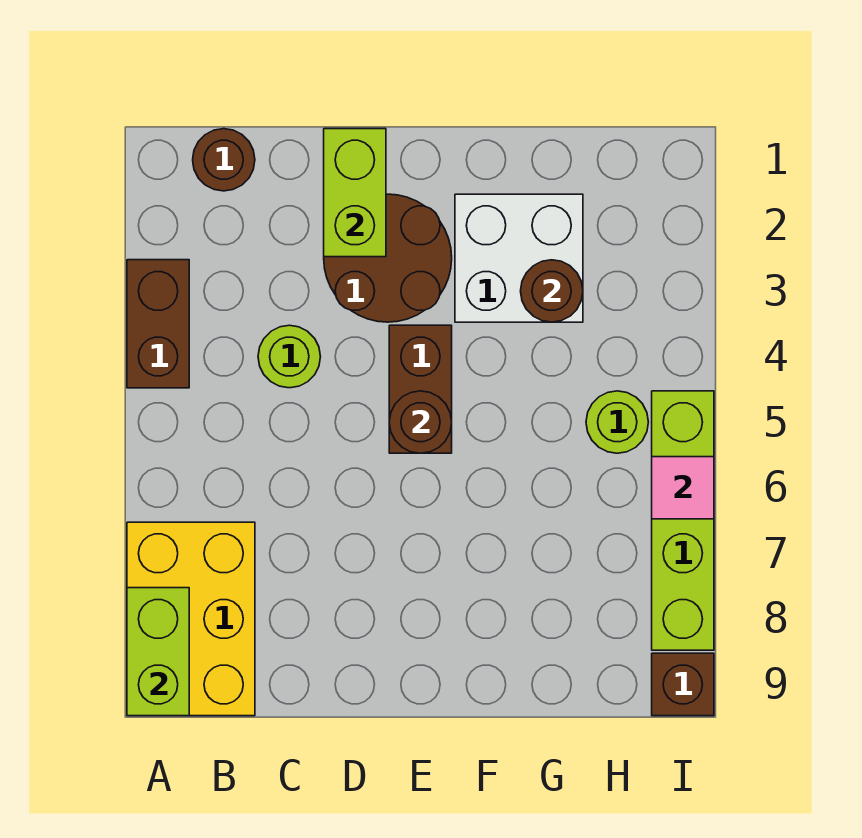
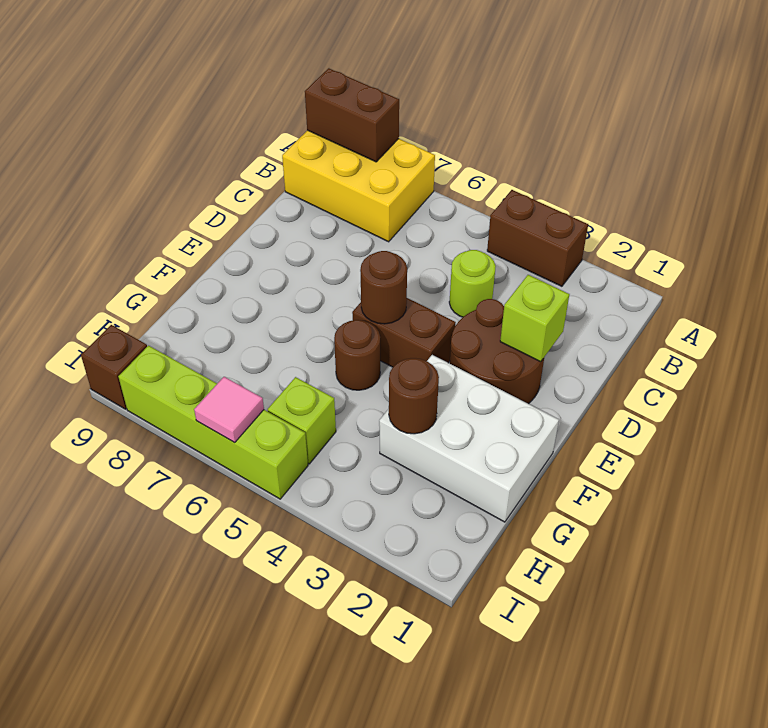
lime 1x2 brick [127,588,189,716] -> brown 1x2 brick [305,68,399,162]
brown 1x1 round brick [193,129,255,191] -> brown 1x1 round brick moved to [334,320,380,390]
lime 1x2 brick [324,129,386,257] -> lime 1x1 brick [500,275,569,362]
white 2x2 brick [455,194,583,322] -> white 2x3 brick [379,355,559,522]
lime 1x1 round brick [586,391,648,453] -> lime 1x1 brick [268,377,336,464]

